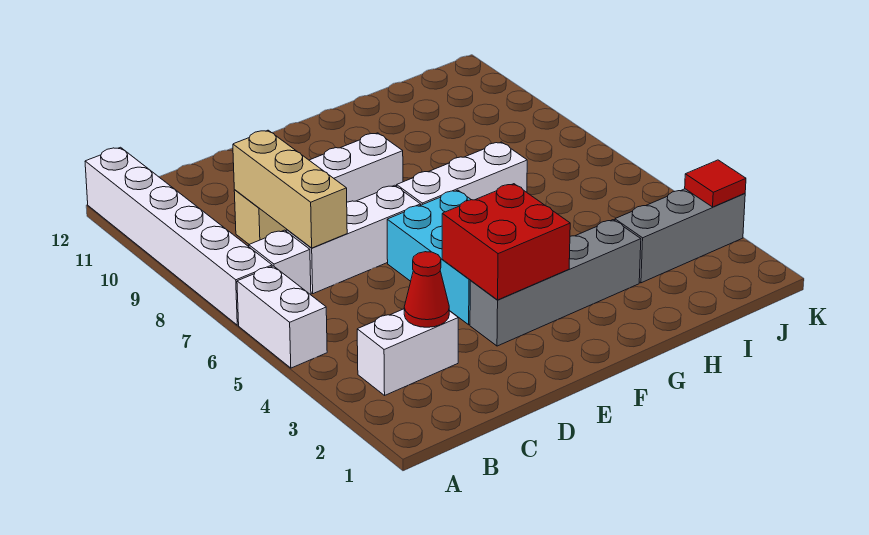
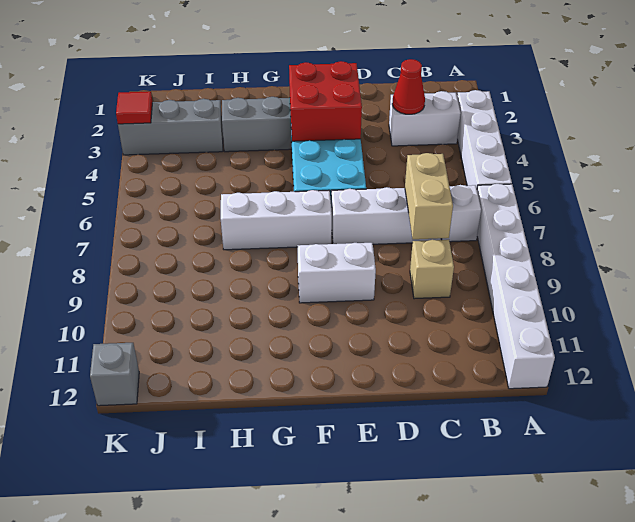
white 1x2 brick [237,266,327,368] -> white 1x4 brick [457,90,512,188]
tan 1x3 brick [233,130,347,248] -> tan 1x2 brick [405,153,453,239]
none -> grey 1x1 brick [90,343,139,406]

